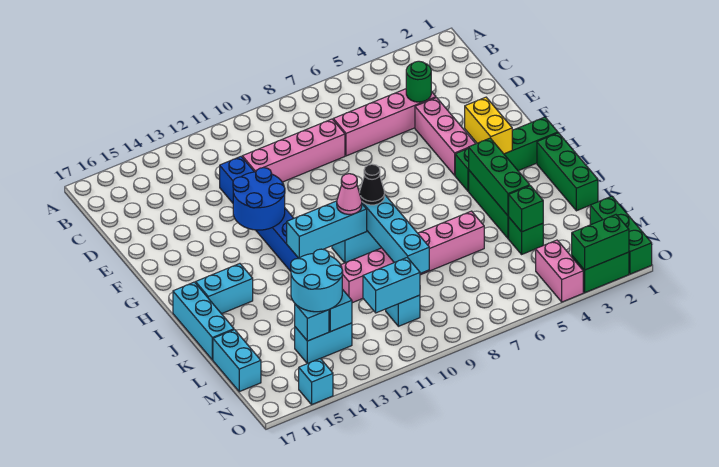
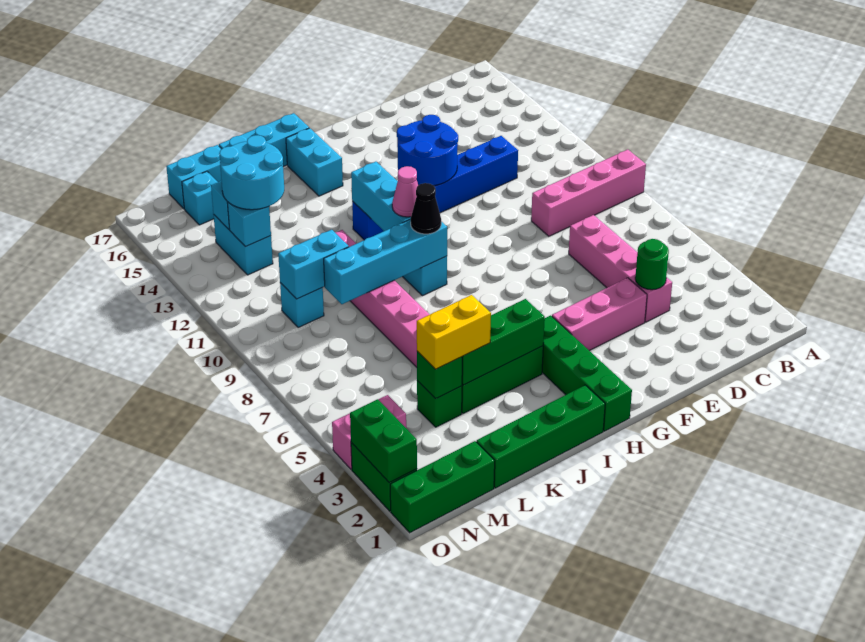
pink 1x4 brick [242,119,345,182] -> pink 1x4 brick turned to [531,150,646,236]
yellow 1x2 brick [465,97,512,154] -> yellow 1x2 brick moved to [417,295,491,369]
green 1x3 brick [537,133,598,211] -> green 1x4 brick [476,385,605,488]
cyan 1x2 brick [363,257,420,313] -> cyan 1x2 brick turned to [278,230,349,299]
cyan 1x1 brick [299,358,333,404] -> cyan 1x1 brick moved to [182,171,217,225]

